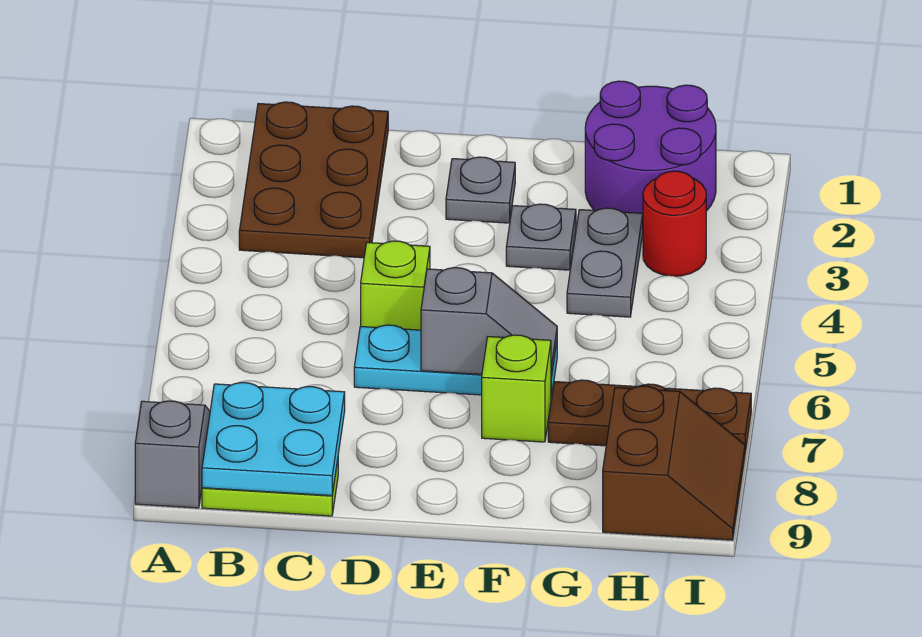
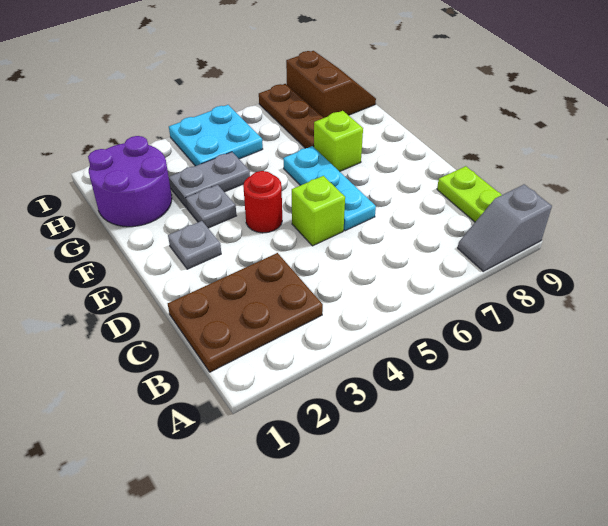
cyan 2x2 plate [202,383,345,496] -> cyan 2x2 plate moved to [169,105,263,166]
grey 1x2 slope [421,268,557,377] -> none
red 1x1 round brick [643,171,706,276] -> red 1x1 round brick moved to [243,171,282,233]
brown 2x2 slope [603,386,745,540] -> brown 2x2 slope turned to [286,51,376,118]

